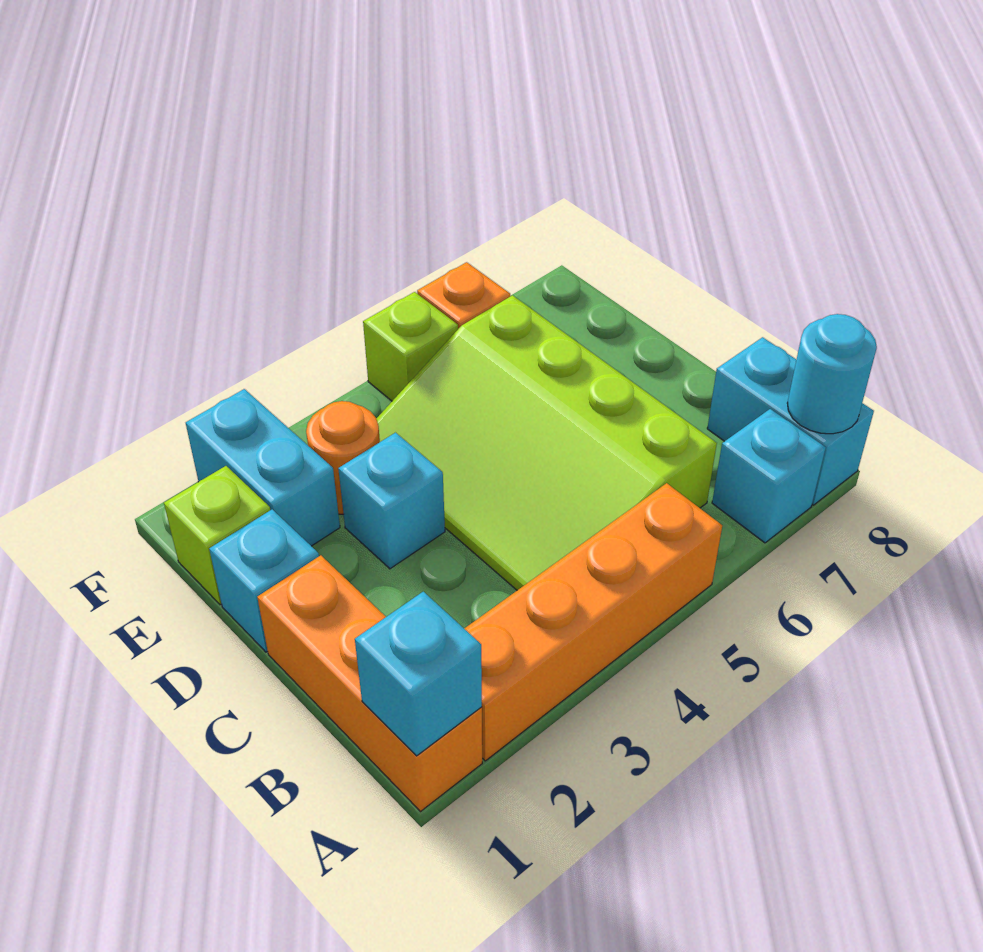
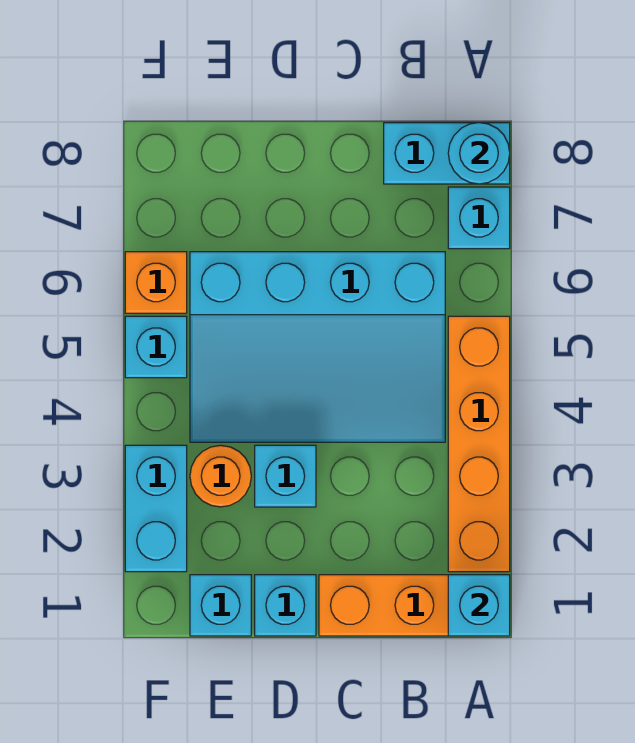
lime 3x4 slope [376,295,717,590] -> cyan 3x4 slope [190,252,445,442]
lime 1x1 brick [164,466,270,605] -> cyan 1x1 brick [190,575,251,636]
cyan 1x2 brick [186,389,340,546] -> cyan 1x2 brick turned to [125,445,187,572]
lime 1x1 brick [363,292,458,401] -> cyan 1x1 brick [125,316,187,378]

